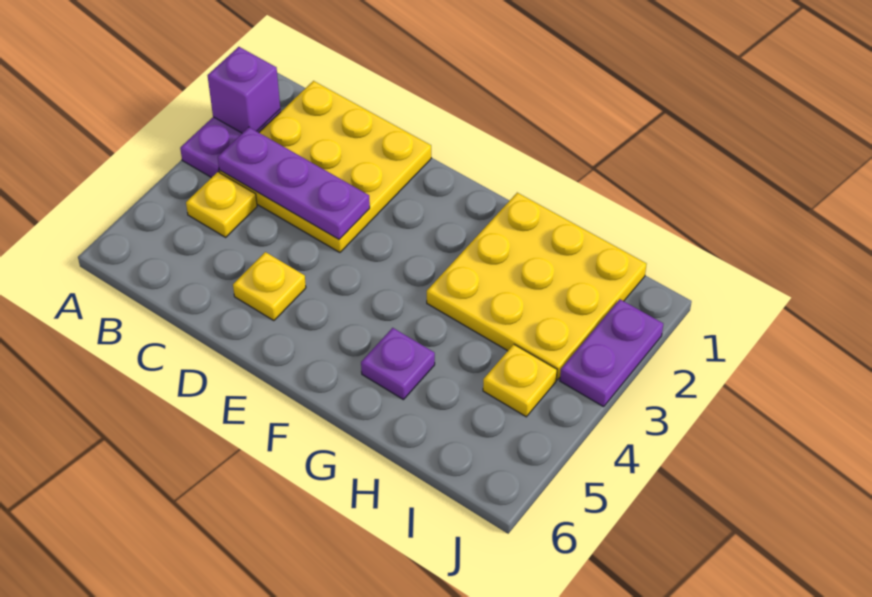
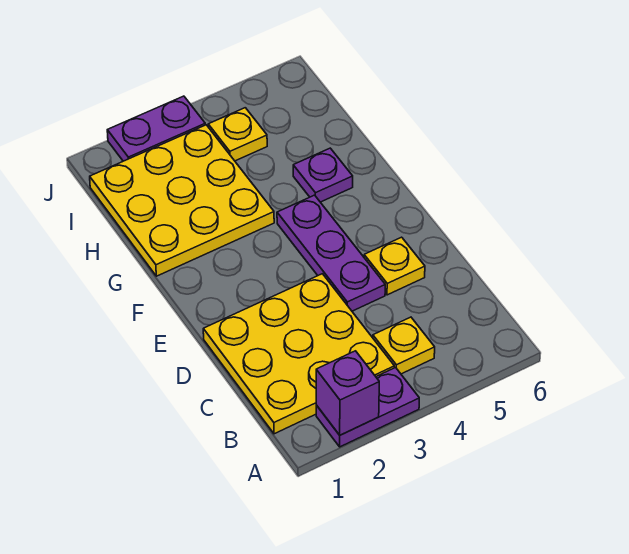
purple 1x3 plate [218,127,370,239] -> purple 1x3 plate moved to [277,195,385,311]

